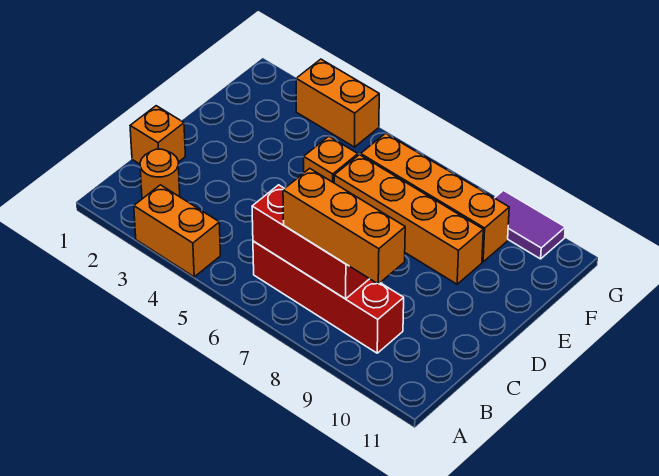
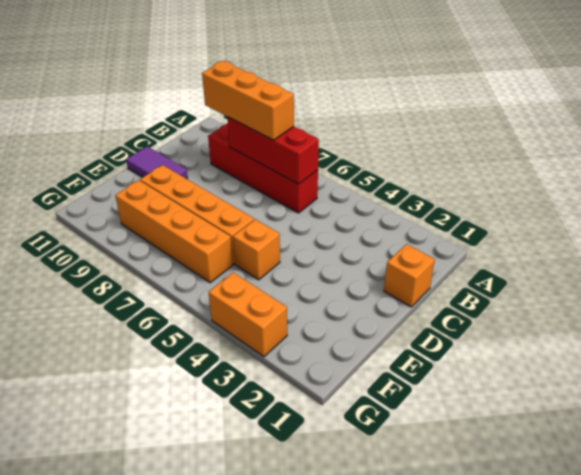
orange 1x2 brick [134,185,221,277] -> none
orange 1x1 round brick [140,149,180,199] -> none
purple 1x2 tile [495,191,565,259] -> purple 1x2 tile moved to [126,146,188,179]

